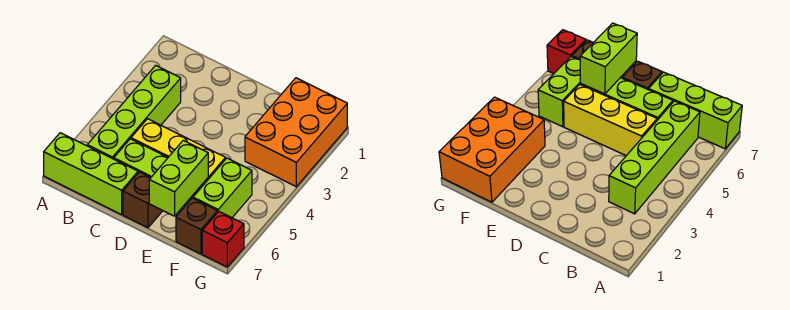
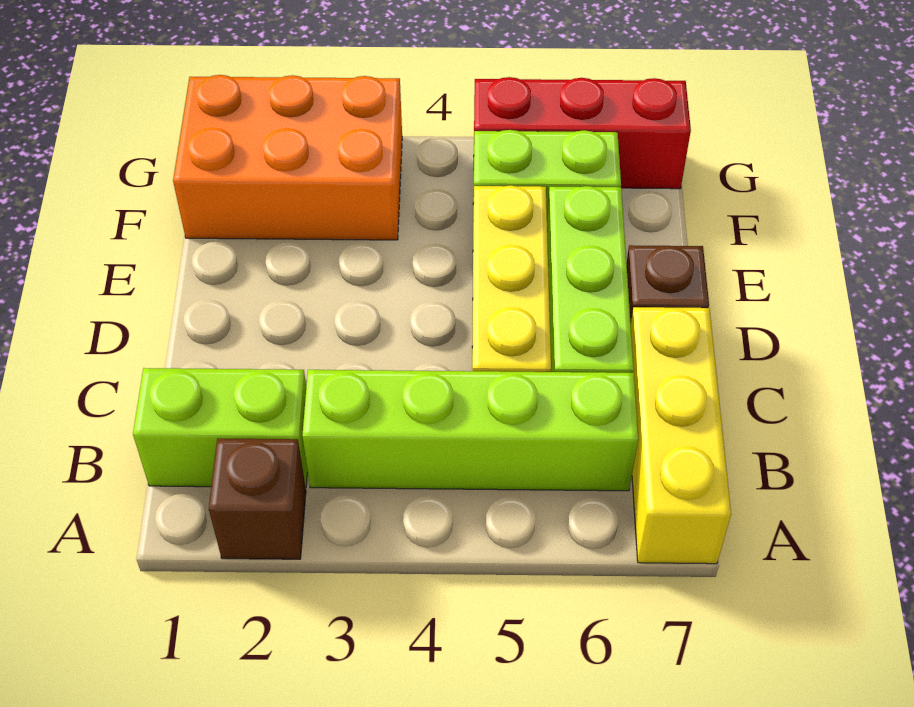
lime 1x3 brick [44,133,138,215] -> yellow 1x3 brick [631,307,731,564]
lime 1x2 brick [149,140,208,216] -> lime 1x2 brick moved to [133,368,308,488]
brown 1x1 brick [176,198,217,254] -> brown 1x1 brick moved to [209,438,306,559]
red 1x1 brick [202,211,244,267] -> red 1x3 brick [474,77,691,189]

